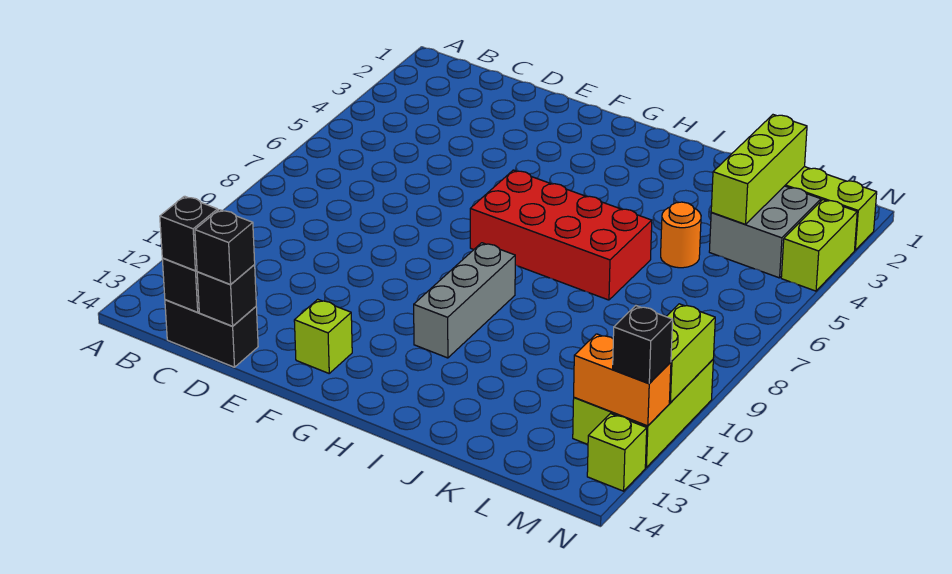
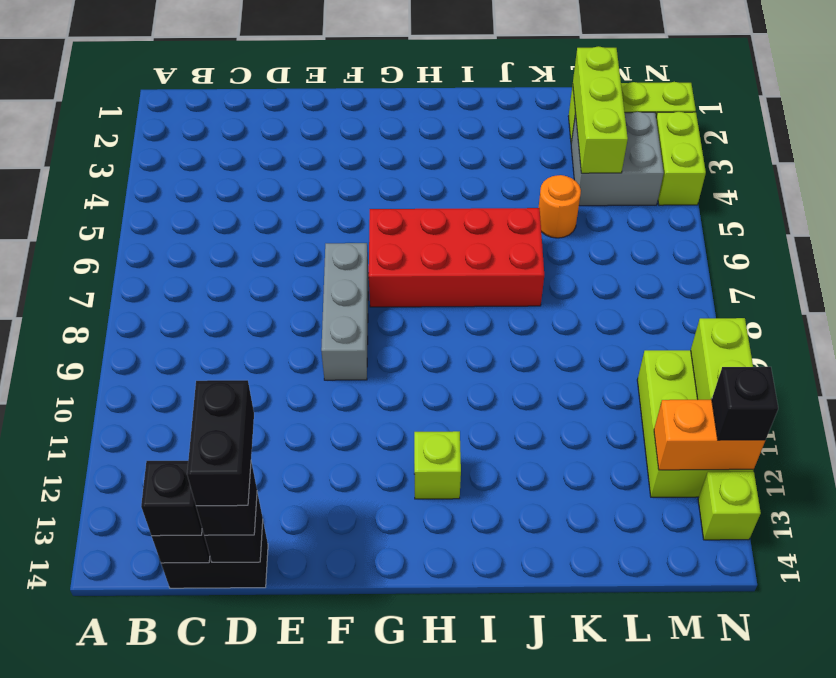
none -> black 1x2 brick [187,380,254,506]
lime 1x1 brick [294,299,352,373] -> lime 1x1 brick moved to [414,431,461,499]
grey 1x3 brick [414,243,515,358] -> grey 1x3 brick moved to [321,243,369,380]

